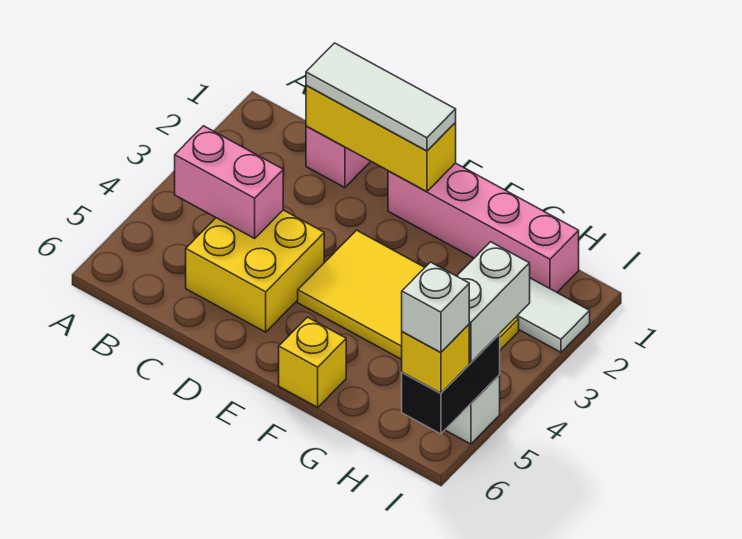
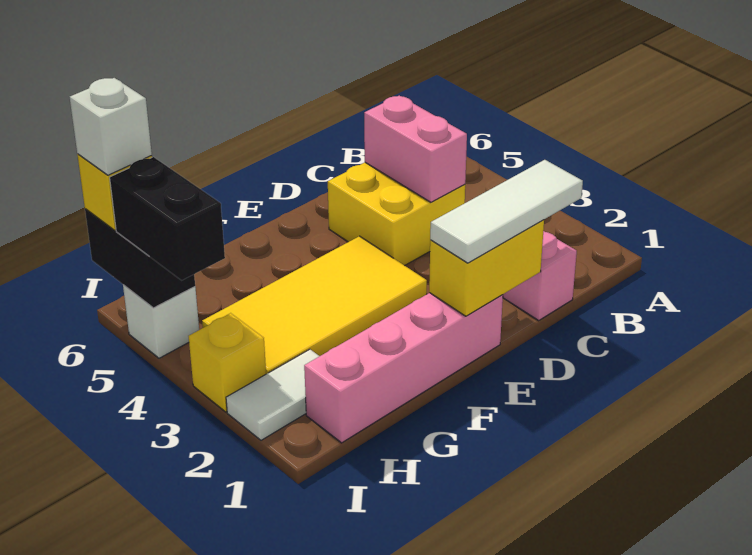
pink 1x2 brick [175,126,283,238] -> pink 1x2 brick turned to [364,96,467,202]
yellow 1x3 brick [306,86,456,192] -> yellow 1x2 brick [429,220,544,316]
yellow 1x1 brick [279,317,346,407] -> yellow 1x1 brick moved to [189,313,266,412]
white 1x2 brick [457,242,530,363] -> black 1x2 brick [110,157,225,280]

